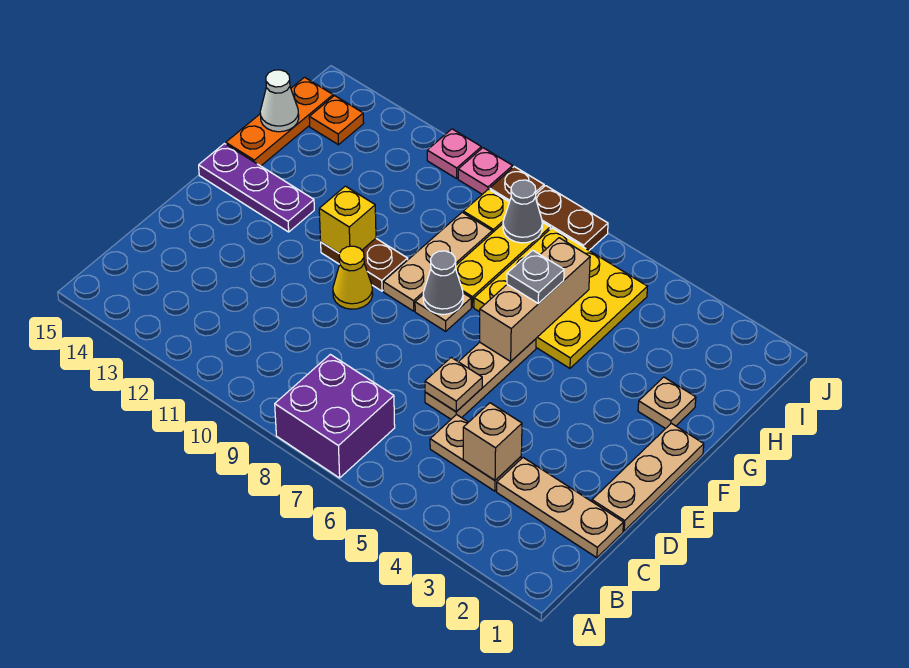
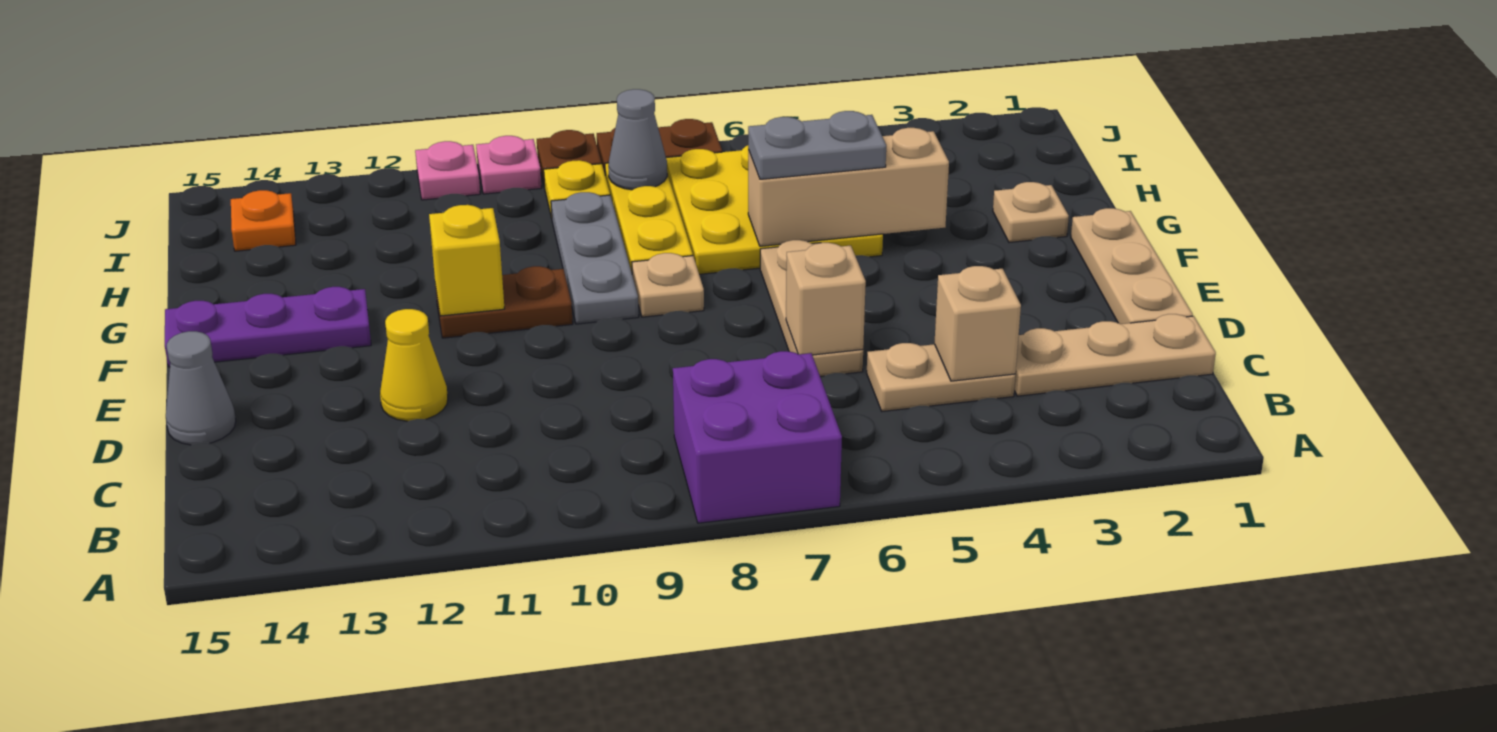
tan 1x1 plate [425,358,482,412] -> tan 1x1 brick [786,243,866,355]
yellow 1x1 cone [333,246,373,309] -> yellow 1x1 cone moved to [380,309,448,421]
tan 1x3 brick [480,238,590,361] -> tan 1x3 brick turned to [748,128,949,246]
grey 1x1 cone [423,251,463,314] -> grey 1x1 cone moved to [166,331,236,445]
tan 1x3 plate [383,212,492,311] -> grey 1x3 plate [551,192,639,324]
grey 1x1 plate [507,250,564,303] -> grey 1x2 plate [748,111,886,179]
orange 1x3 plate [226,77,333,166] -> none
white 1x1 cone [260,70,299,132] -> none

